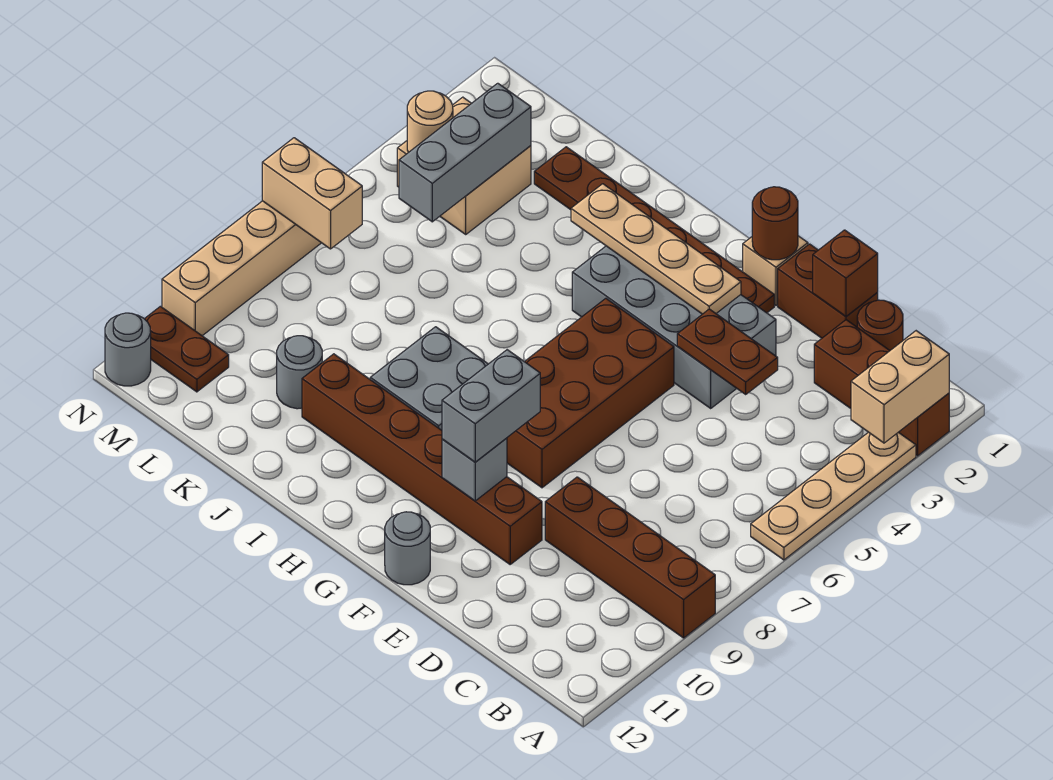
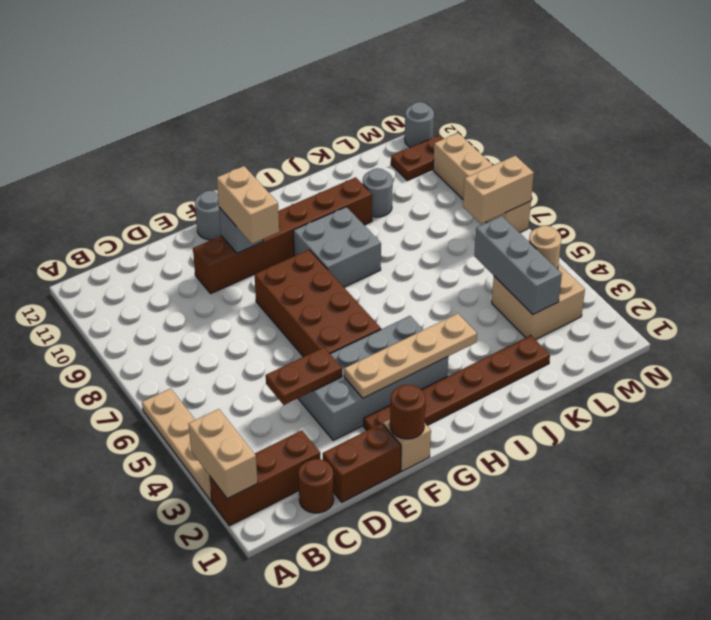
brown 1x4 brick [545,477,715,638] -> none
brown 1x1 brick [813,230,878,316] -> none
grey 1x2 brick [442,350,540,462] -> tan 1x2 brick [217,166,279,244]

